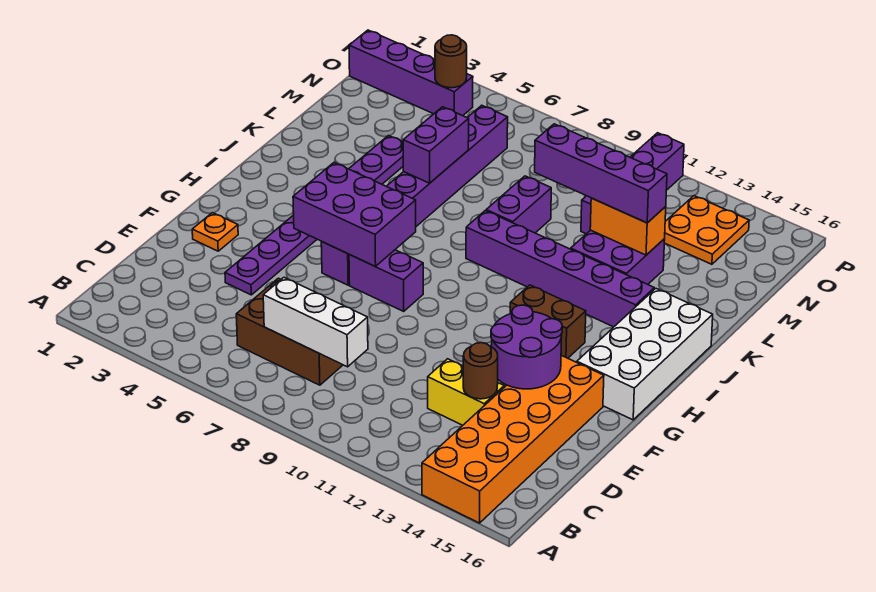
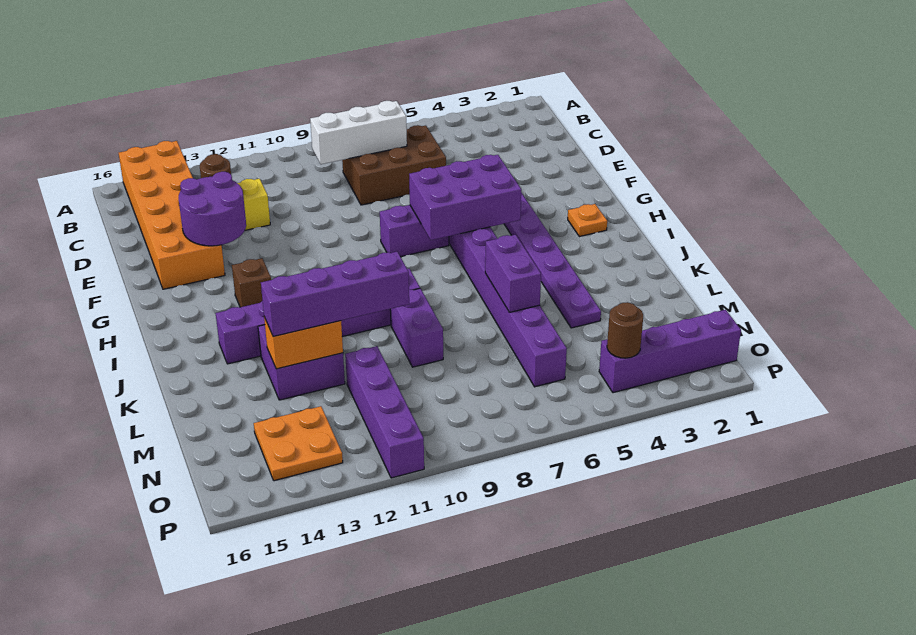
orange 1x1 plate [192,213,238,251] -> orange 1x1 plate moved to [568,204,607,237]
white 2x4 brick [577,289,713,420] -> none
brown 1x2 brick [510,285,586,358] -> brown 1x1 brick [232,258,271,307]

